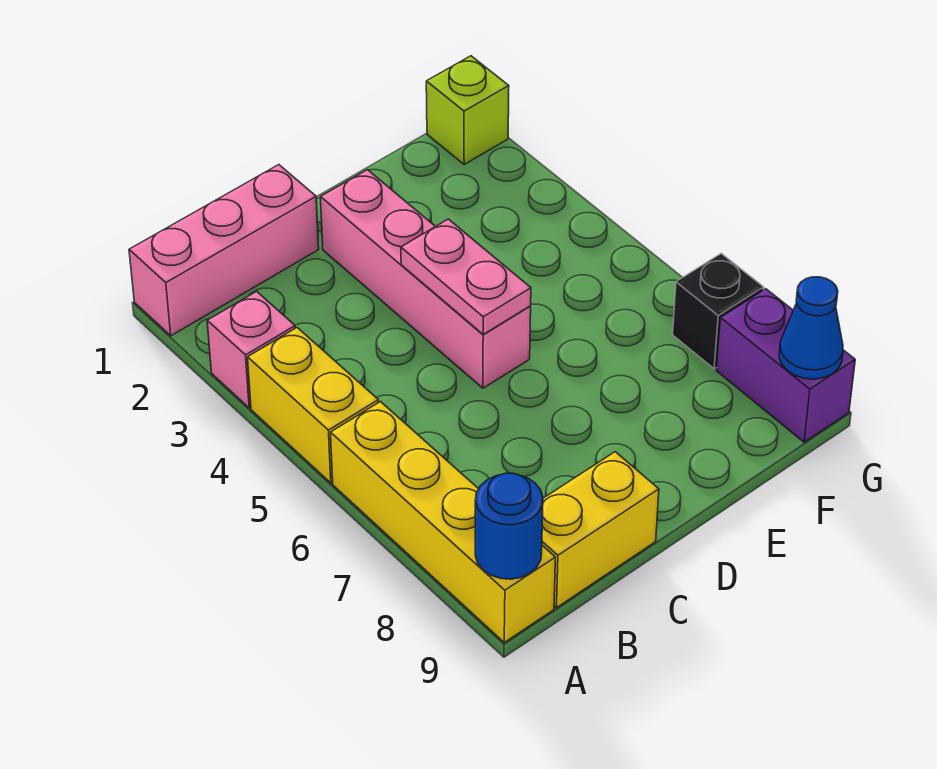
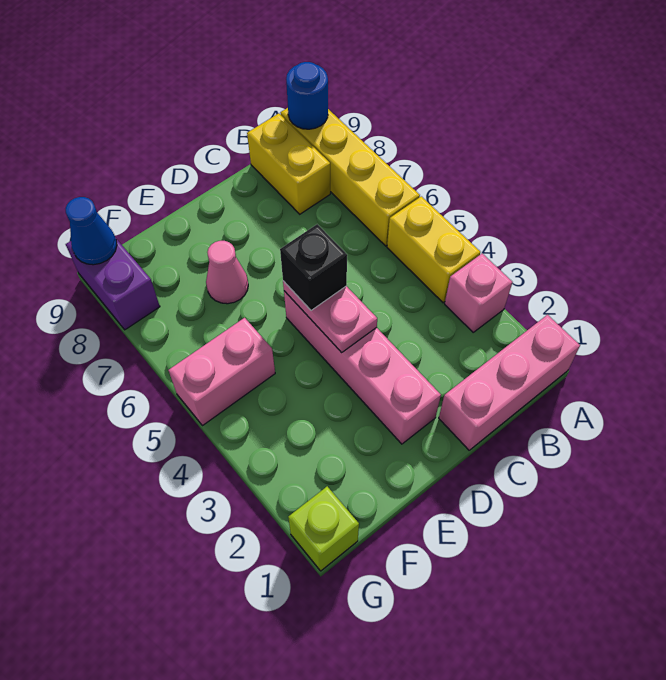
yellow 1x2 brick [542,452,659,608] -> yellow 1x2 brick turned to [247,113,330,214]
none -> pink 1x1 cone [206,241,248,304]
none -> pink 1x2 brick [169,318,275,426]
black 1x1 brick [673,254,764,369] -> black 1x1 brick moved to [280,224,347,310]

